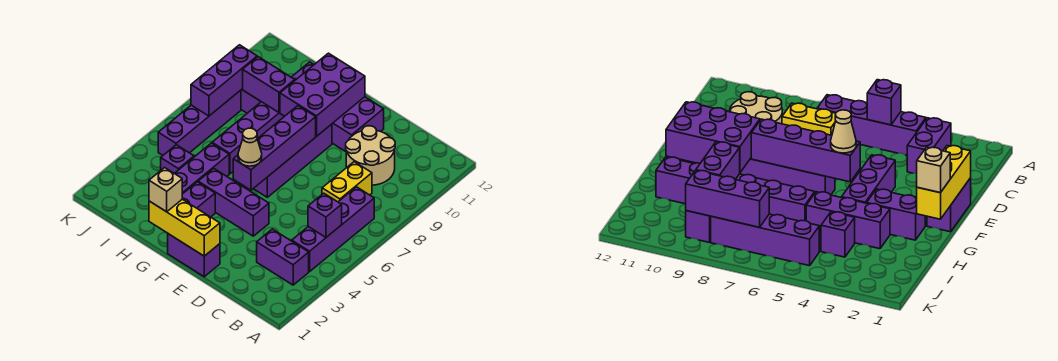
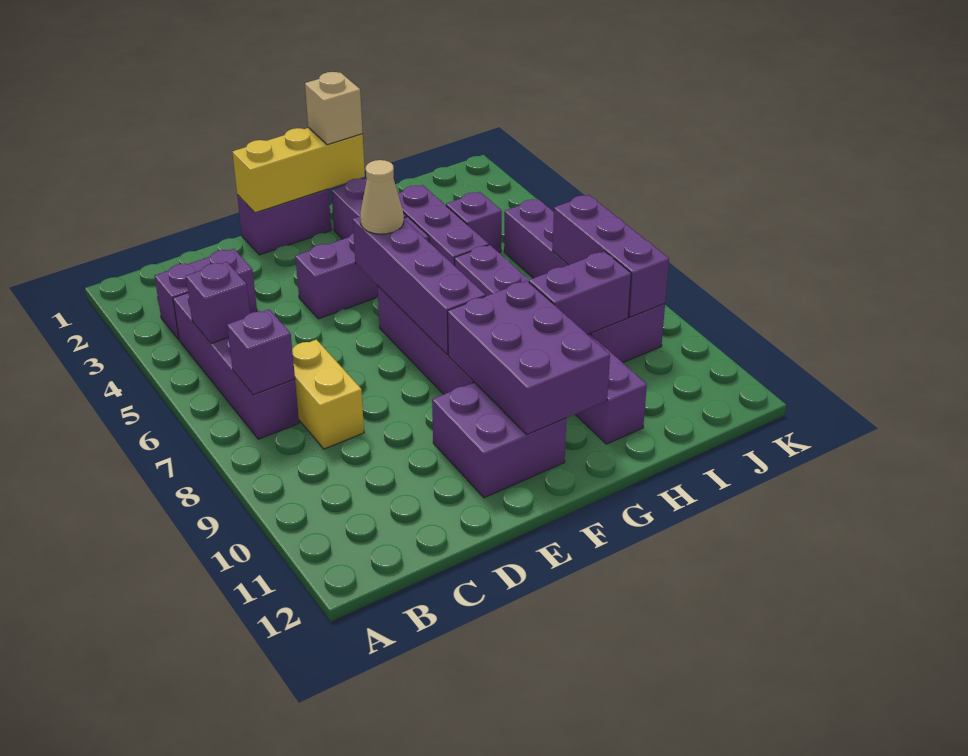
none -> purple 1x1 brick [227,309,295,395]
tan 2x2 round brick [346,126,395,185] -> none

